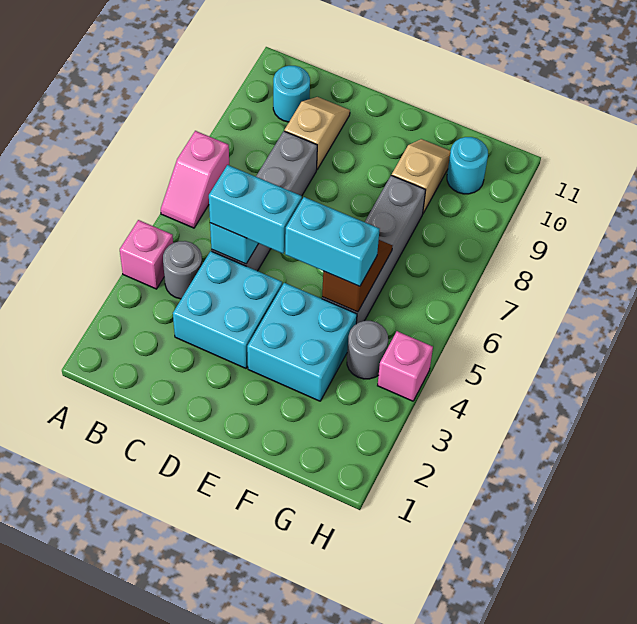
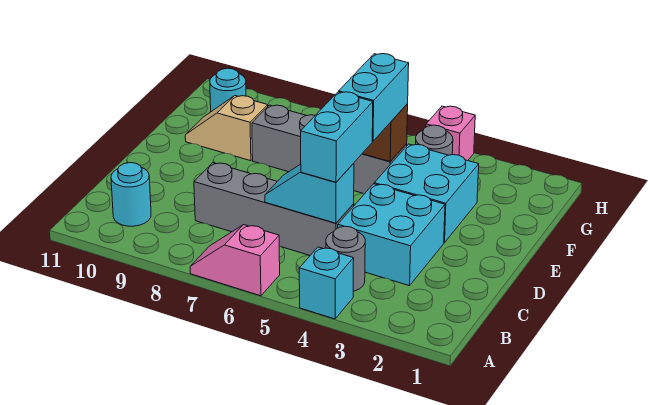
pink 1x1 brick [120,220,173,289] -> cyan 1x1 brick [299,247,354,319]
pink 1x2 slope [161,131,229,228] -> pink 1x2 slope turned to [190,225,280,296]
tan 1x2 slope [284,97,350,169] -> none

